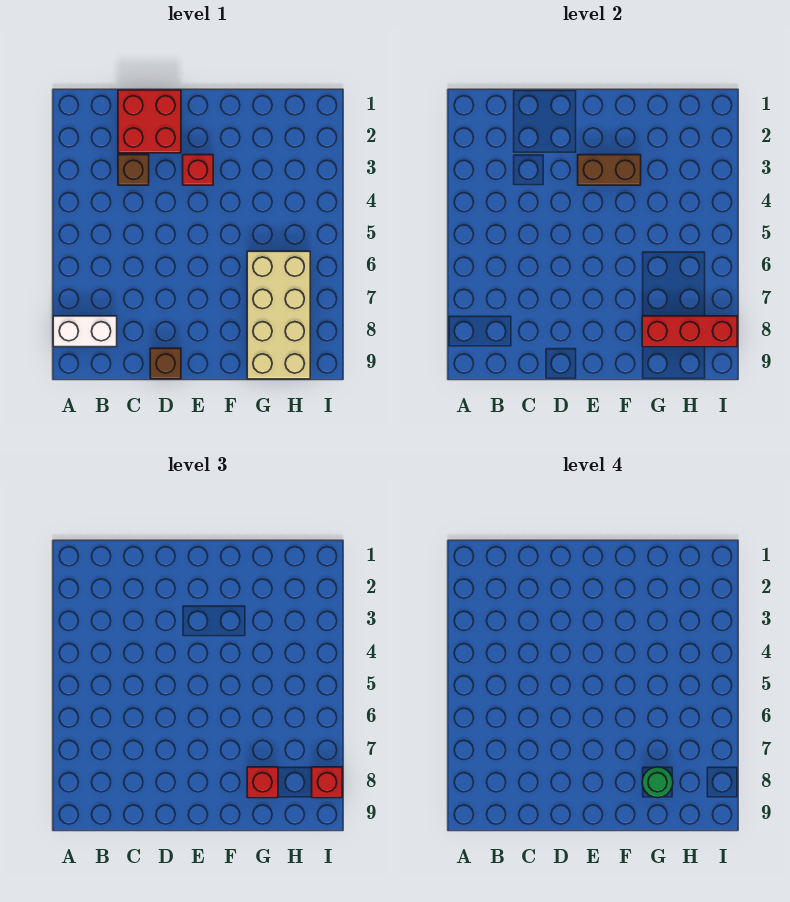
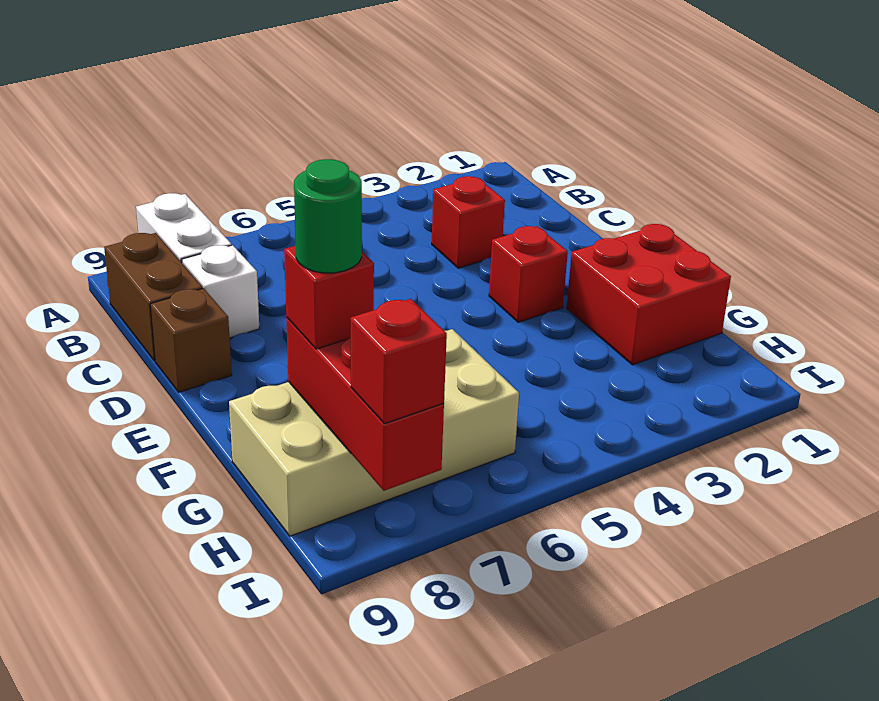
red 2x2 brick [118,90,181,153] -> red 2x2 brick moved to [567,224,731,365]
brown 1x1 brick [118,155,149,185] -> red 1x1 brick [432,176,505,268]
none -> white 1x1 brick [182,245,259,338]
brown 1x2 brick [578,155,641,185] -> brown 1x2 brick moved to [104,233,203,361]

